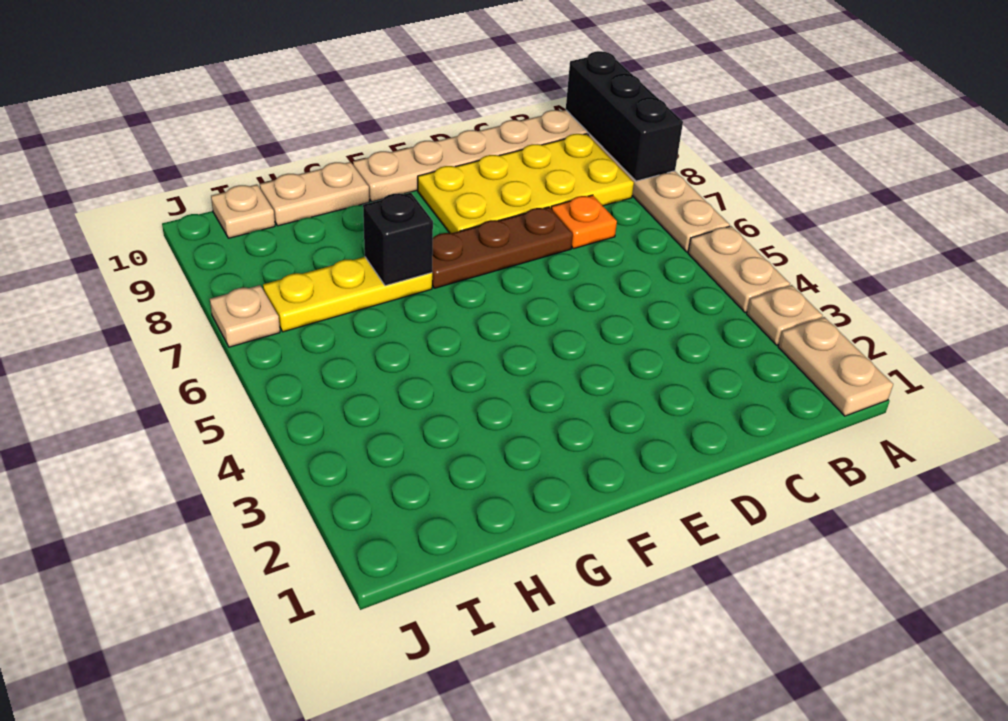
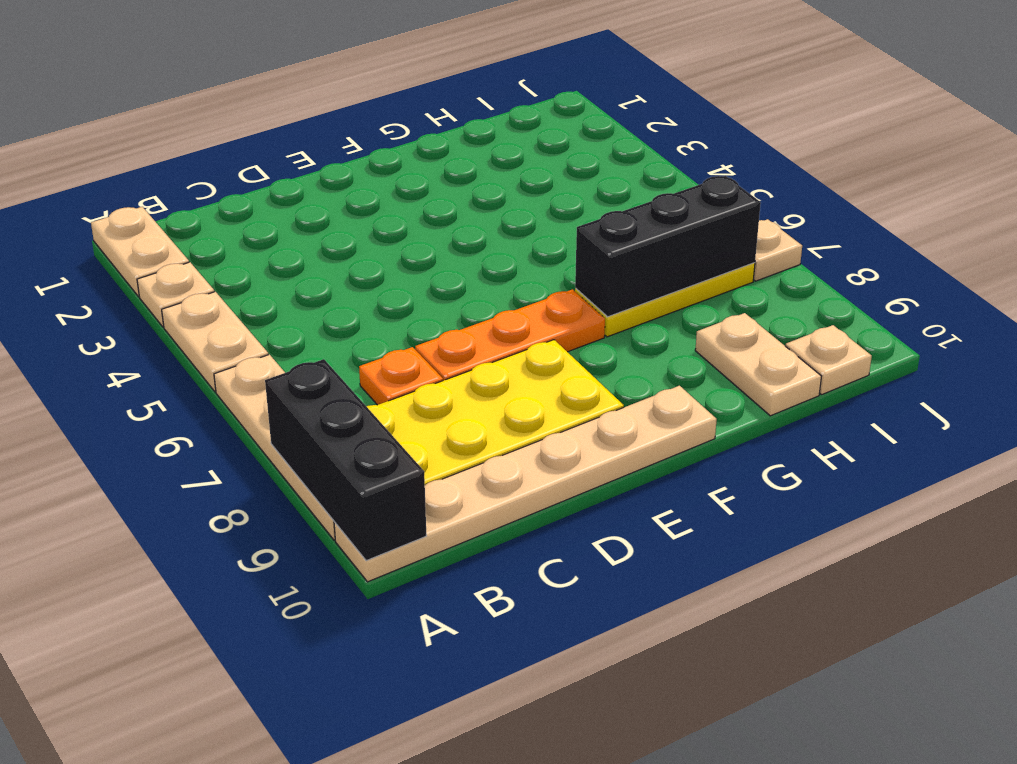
brown 1x3 plate [432,207,573,288] -> orange 1x3 plate [415,289,605,381]
black 1x1 brick [363,193,433,286] -> black 1x3 brick [575,176,761,317]
tan 1x2 plate [260,162,369,226] -> tan 1x2 plate turned to [695,313,821,416]

